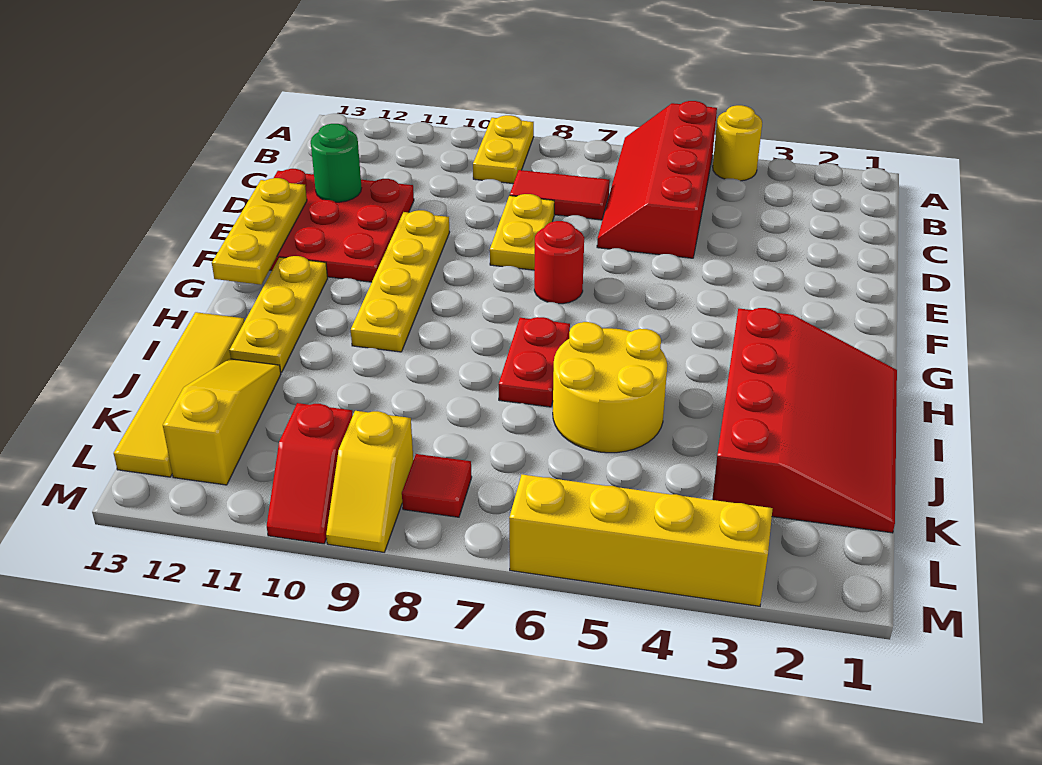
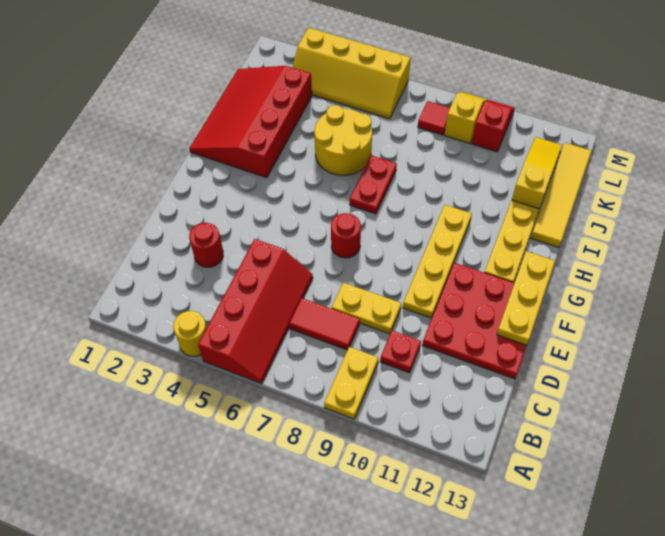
none -> red 1x1 plate [380,331,421,373]
none -> red 1x1 round brick [189,223,223,267]
yellow 1x2 plate [490,194,554,270] -> yellow 1x2 plate turned to [332,283,401,334]
green 1x1 round brick [311,124,361,202] -> none
yellow 1x3 slope [163,359,281,485] -> yellow 1x3 slope turned to [512,137,562,209]

